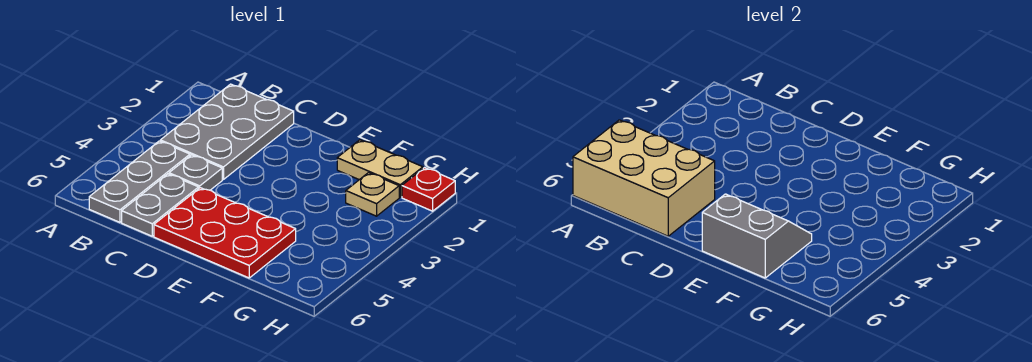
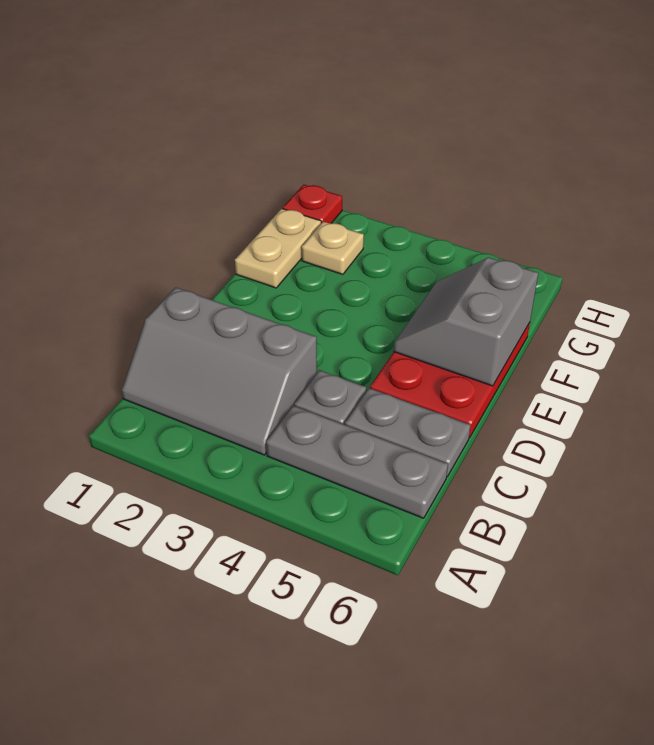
tan 2x3 brick [573,120,715,236] -> none
grey 2x3 plate [160,84,294,180] -> grey 2x3 slope [122,287,317,455]

